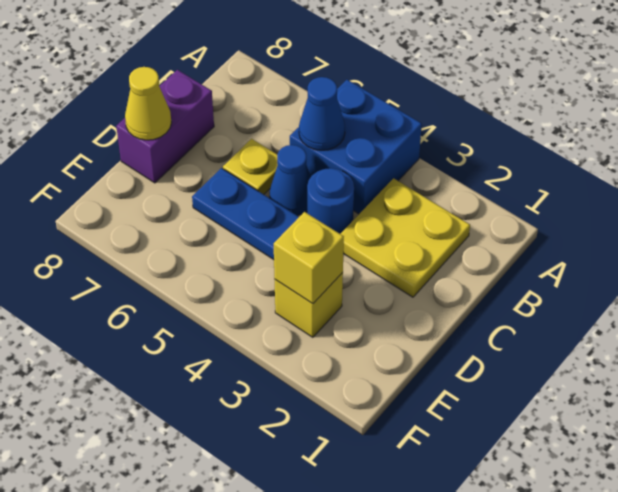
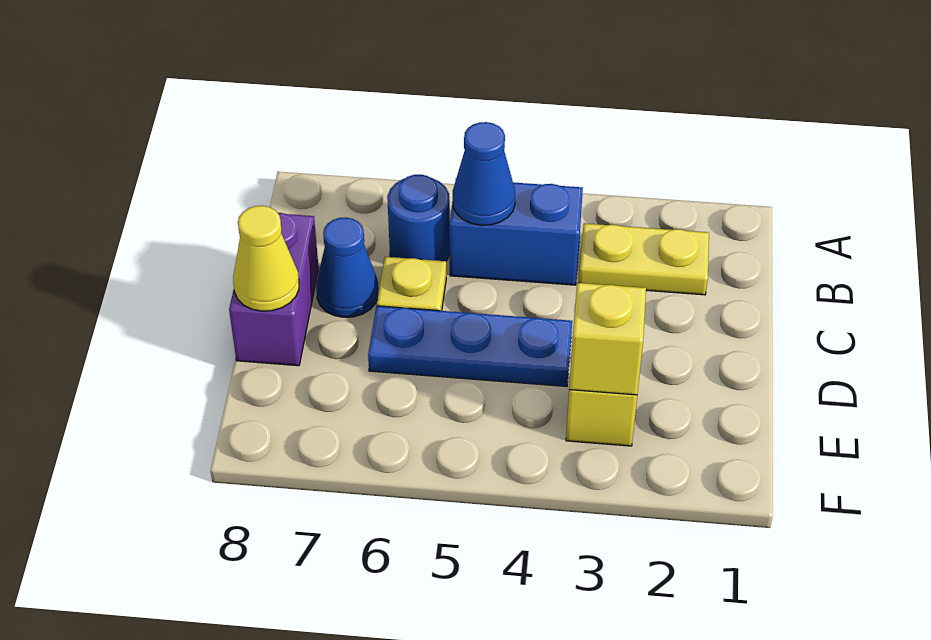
blue 2x2 brick [290,80,422,214] -> blue 1x2 brick [449,182,583,285]
yellow 2x2 plate [341,178,470,297] -> yellow 1x2 plate [579,223,709,295]
blue 1x1 round brick [307,168,354,234] -> blue 1x1 round brick moved to [387,174,450,261]
blue 1x1 cone [270,145,311,216] -> blue 1x1 cone moved to [316,218,378,317]

